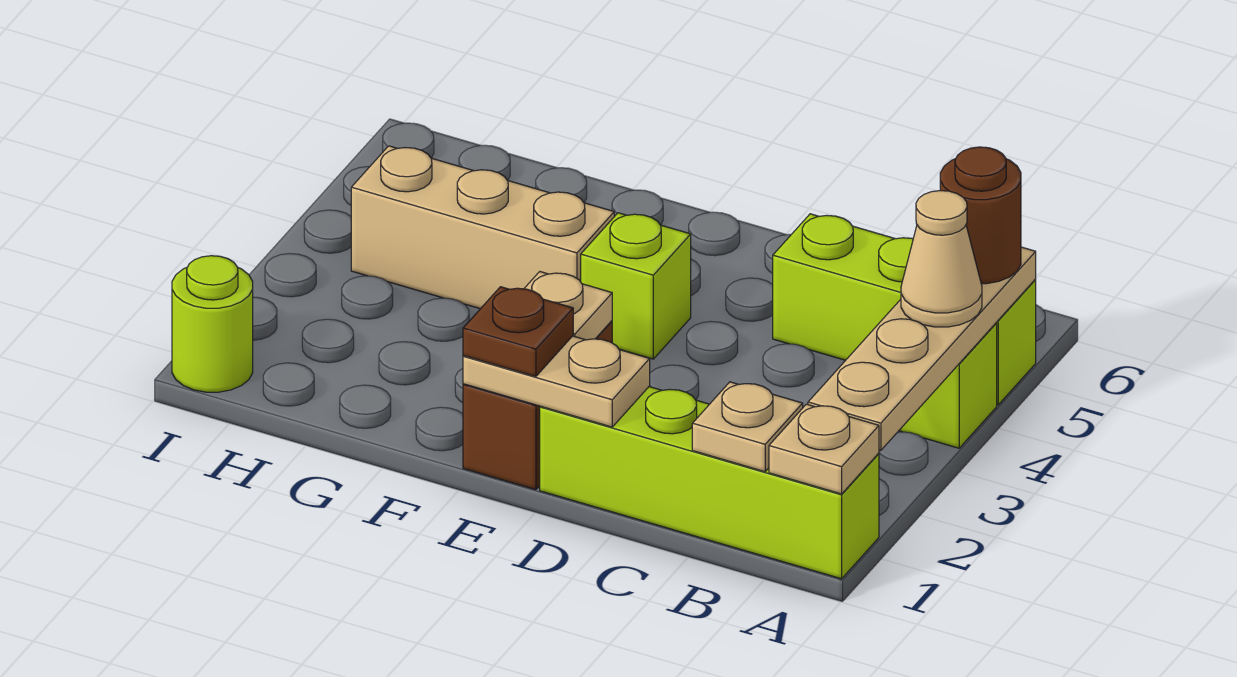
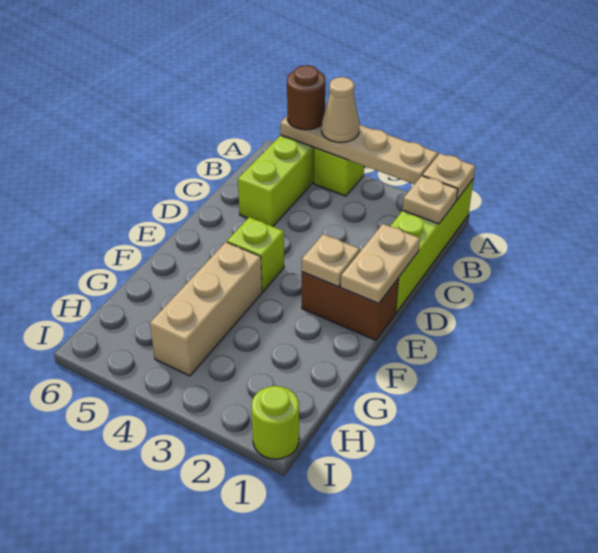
brown 1x1 plate [463,287,573,377] -> none

